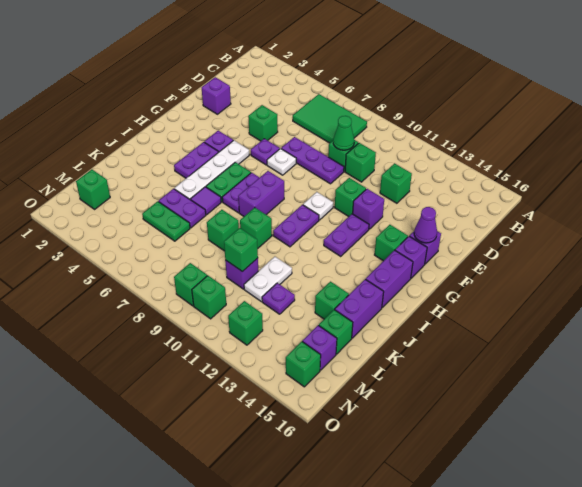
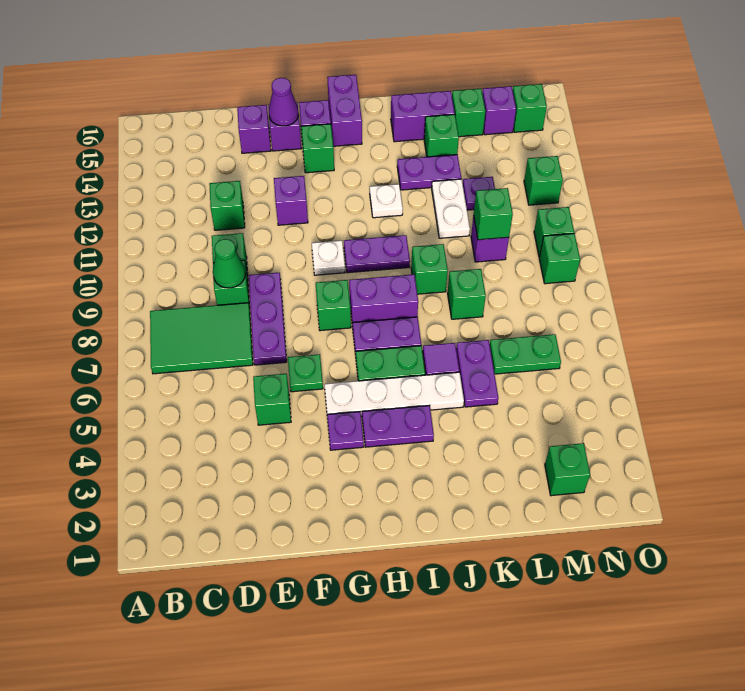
green 2x3 tile [293,94,367,143] -> green 2x3 tile turned to [150,303,253,374]
purple 1x1 brick [202,77,231,114] -> purple 1x1 brick moved to [237,105,271,153]
purple 1x1 plate [251,139,280,165] -> green 1x1 plate [288,354,323,392]
white 1x1 plate [267,149,296,175] -> white 1x1 plate moved to [370,184,403,218]
green 1x1 brick [335,178,366,217] -> green 1x1 brick moved to [316,280,351,331]
purple 1x2 plate [324,214,369,256] -> purple 1x2 plate moved to [397,155,461,190]
purple 1x2 brick [366,250,413,307] -> purple 1x2 brick turned to [327,75,362,146]
white 1x2 plate [244,257,292,301] -> white 1x2 plate turned to [432,179,470,238]
green 1x2 plate [142,201,190,241] -> green 1x2 plate turned to [490,334,561,374]

